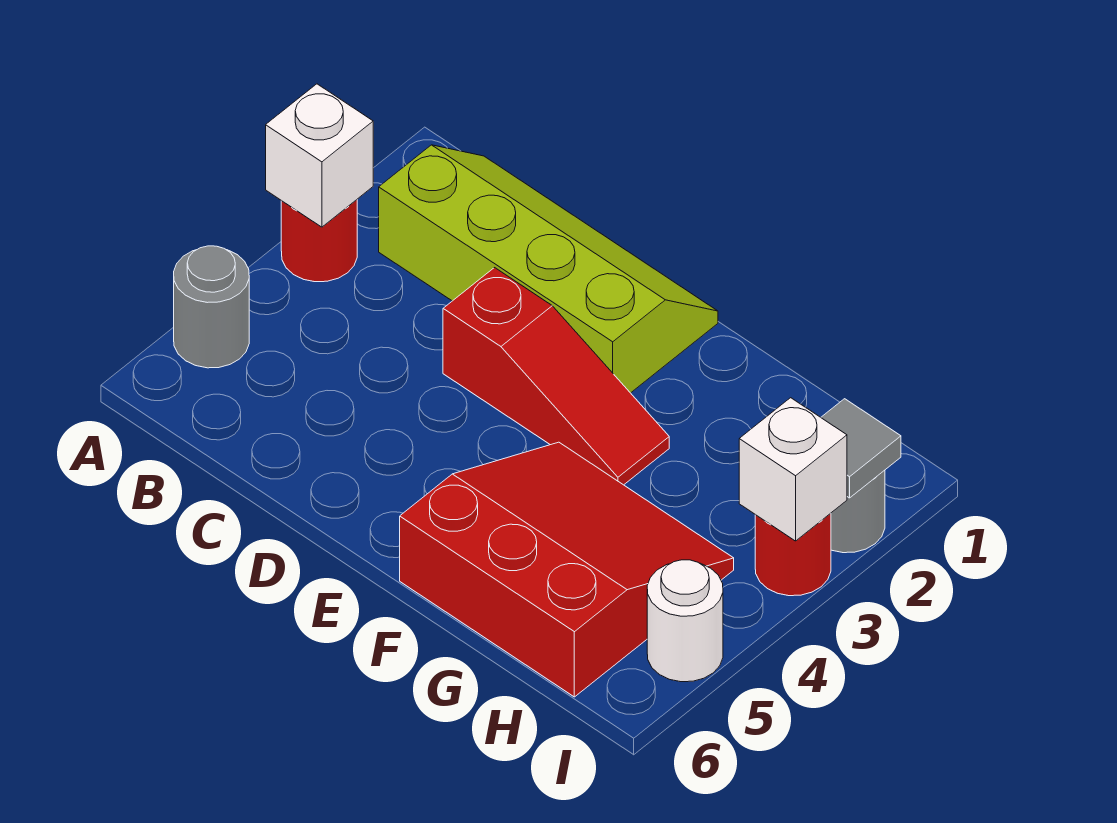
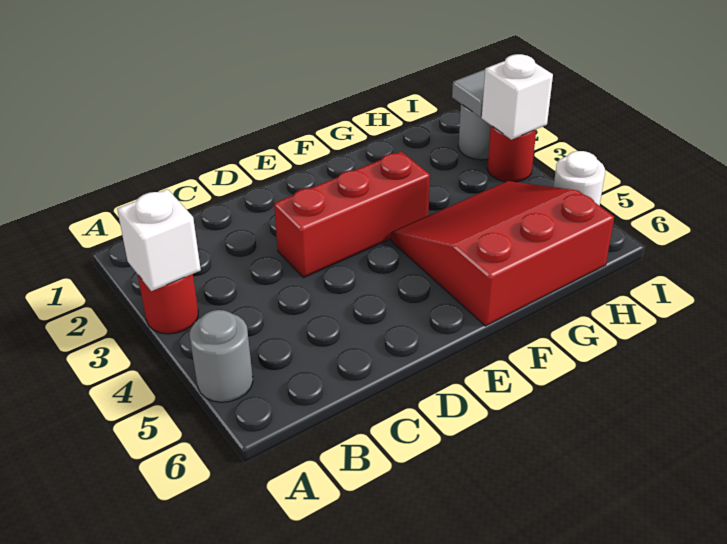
lime 2x4 slope [379,145,718,393] -> none
red 1x3 slope [443,268,669,485] -> red 1x3 brick [274,152,430,278]

